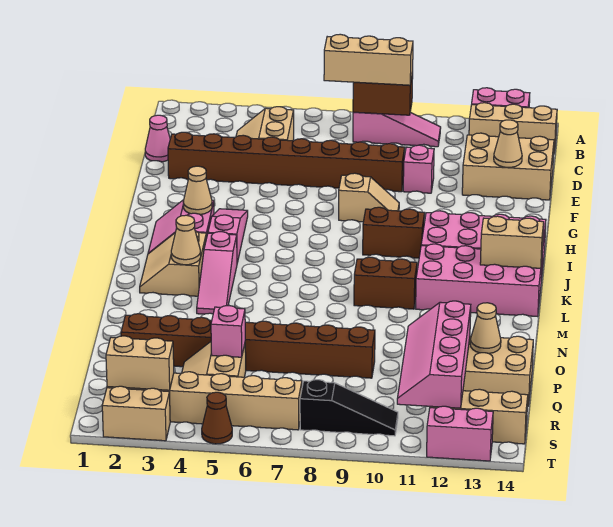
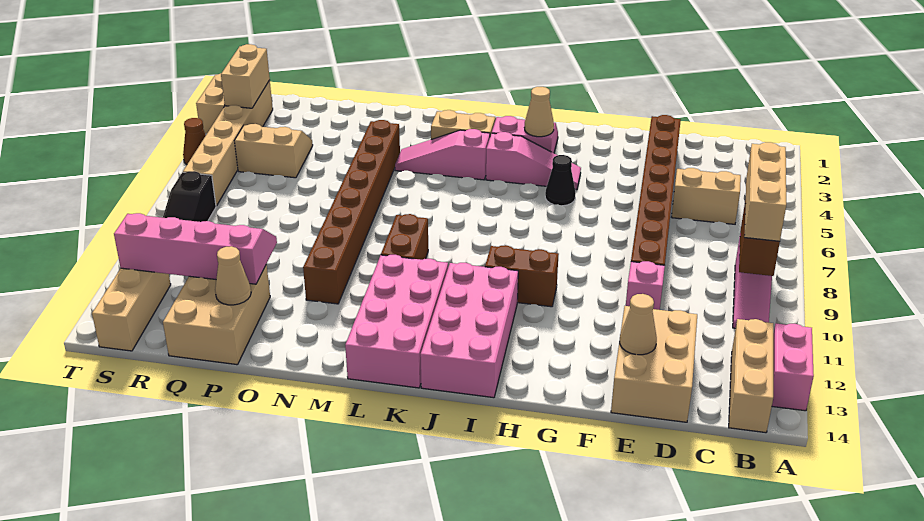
pink 1x1 cone [145,115,170,162] -> none
tan 1x2 slope [339,173,399,222] -> none
none -> black 1x1 cone [545,155,576,206]
brown 1x2 brick [363,207,425,258] -> brown 1x2 brick turned to [485,245,559,307]
tan 1x2 brick [480,216,544,268] -> none
tan 1x1 cone [171,215,201,265] -> none
brown 1x8 brick [121,314,375,378] -> brown 1x8 brick moved to [303,120,400,304]
pink 1x1 brick [211,306,245,357] -> none
pink 1x2 brick [427,406,493,461] -> none

